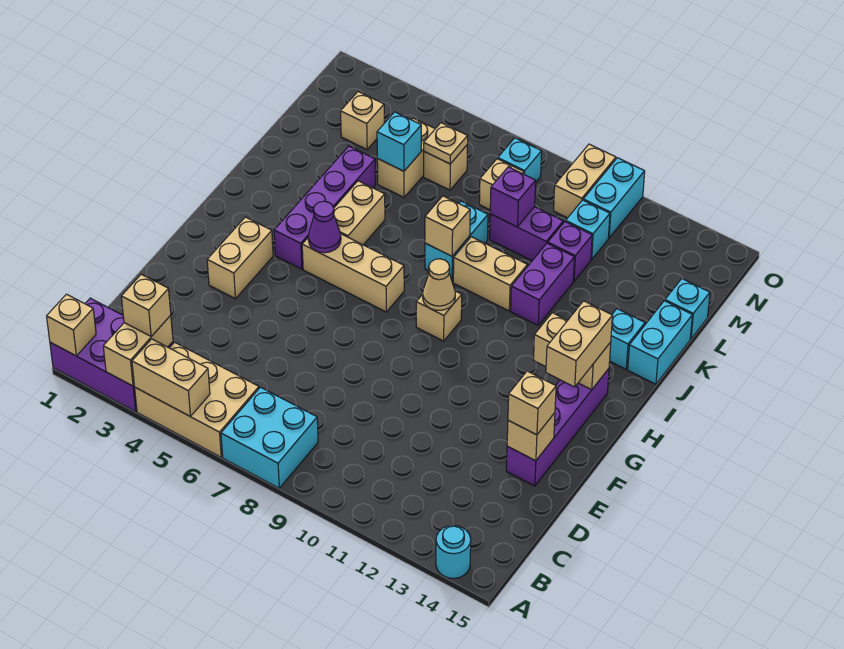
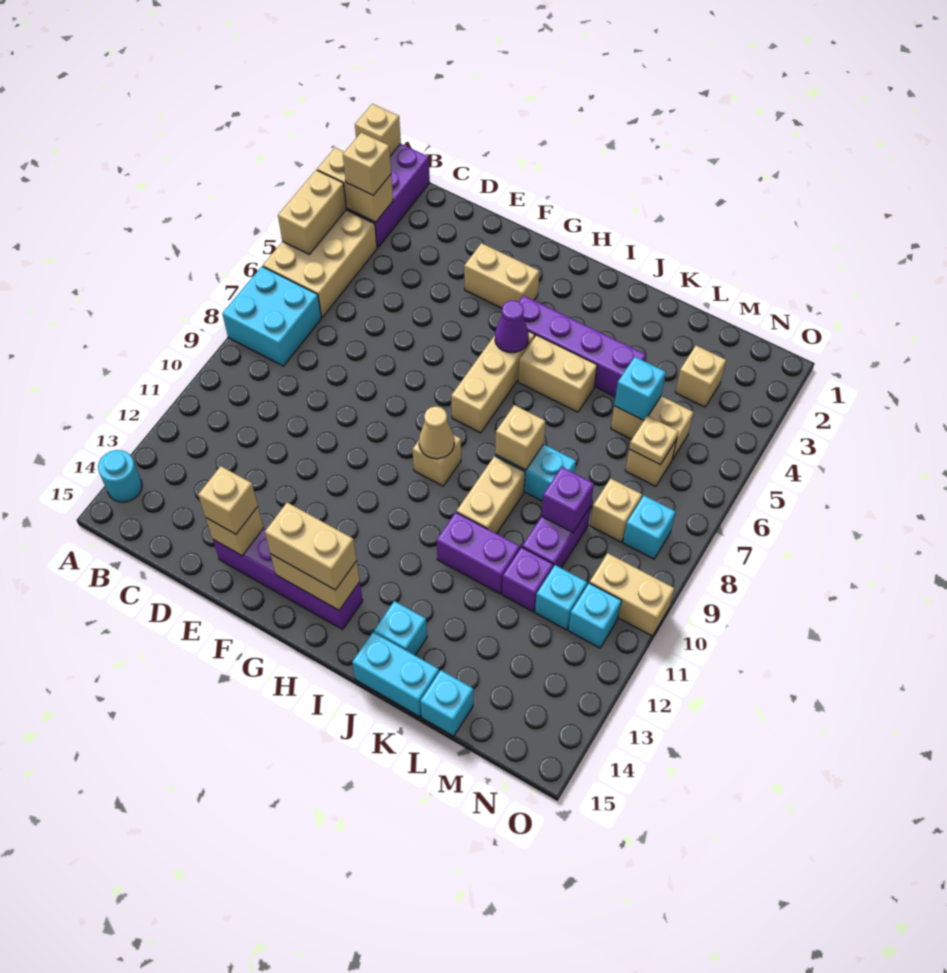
tan 1x2 brick [534,313,611,390] -> tan 1x2 brick turned to [271,554,360,610]
cyan 1x2 brick [583,158,645,238] -> cyan 1x1 brick [568,583,621,648]

